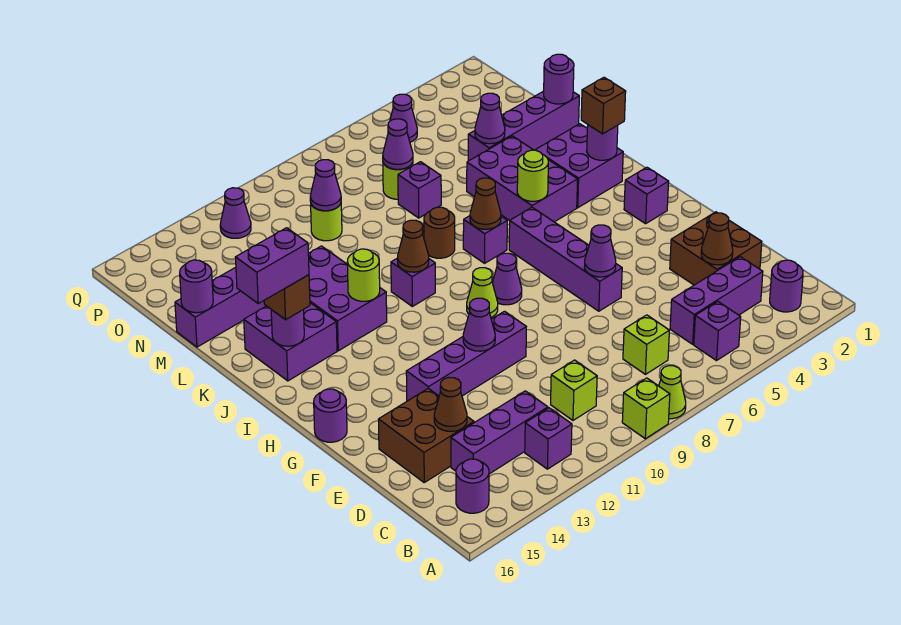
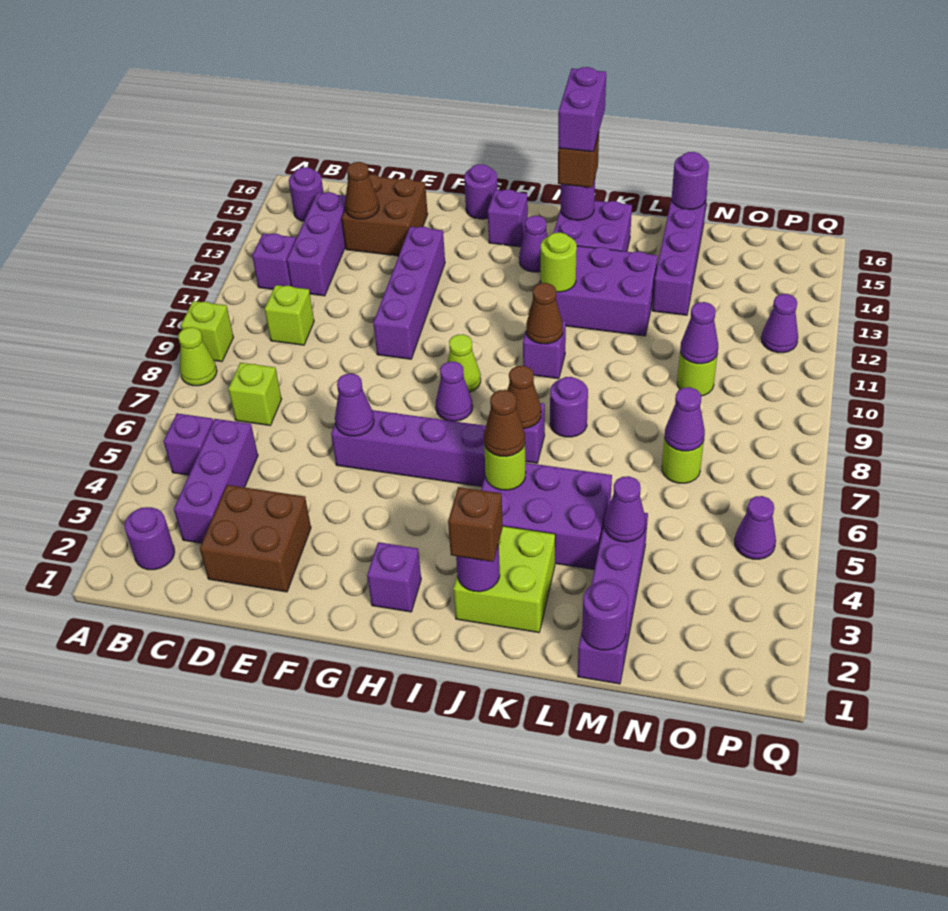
brown 1x1 cone [701,213,733,265] -> brown 1x1 cone moved to [484,390,525,457]
purple 1x1 cone [463,298,495,351] -> purple 1x1 cone moved to [519,216,548,272]
purple 2x2 brick [536,124,623,208] -> lime 2x2 brick [453,526,555,633]
brown 1x1 round brick [424,207,455,258] -> purple 1x1 round brick [550,377,588,437]
purple 1x1 brick [398,162,441,218] -> purple 1x1 brick moved to [488,189,528,247]

